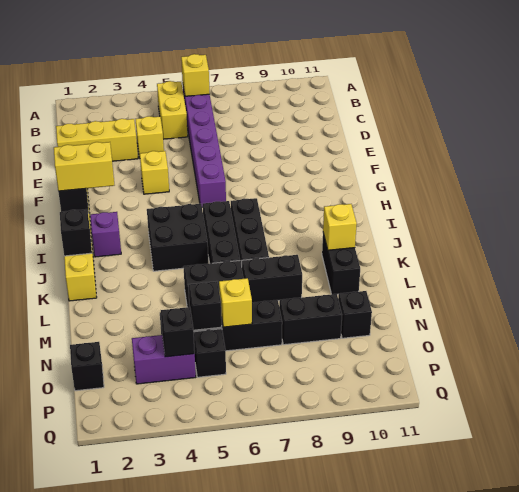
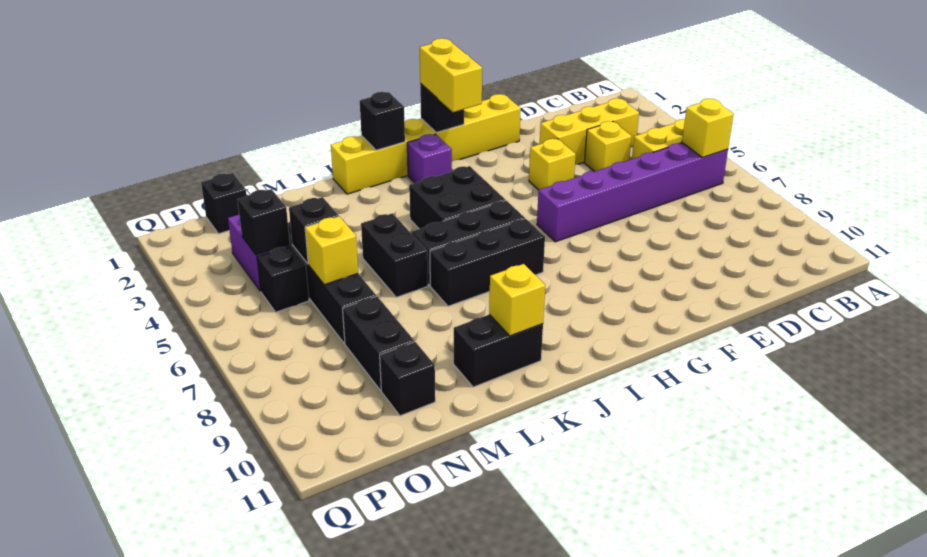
yellow 1x3 brick [56,119,138,161] -> yellow 1x3 brick turned to [540,98,639,165]
black 1x2 brick [242,255,302,303] -> none

